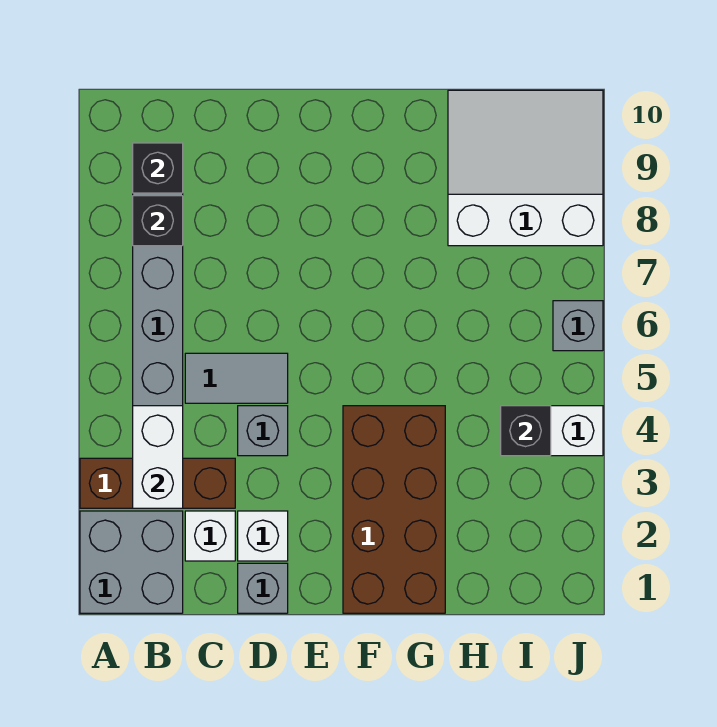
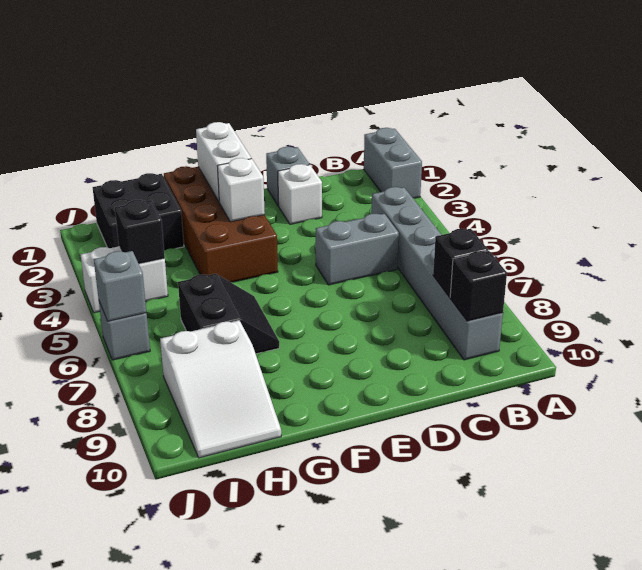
grey 2x2 brick [80,511,183,613] -> grey 1x2 brick [364,128,422,198]
brown 1x3 brick [80,458,235,508] -> none
white 1x2 brick [133,406,183,508] -> white 1x2 brick moved to [196,122,251,201]
white 1x1 brick [185,511,235,561] -> white 1x1 brick moved to [218,158,265,222]
grey 1x2 tile [185,353,288,403] -> grey 1x2 brick [316,214,399,285]
grey 1x1 brick [238,406,288,456] -> grey 1x1 brick moved to [94,251,147,321]
none -> black 2x2 slope [178,274,279,354]
none -> black 2x2 brick [92,173,184,250]
white 3x3 slope [448,90,603,246] -> white 2x3 slope [160,321,281,458]

